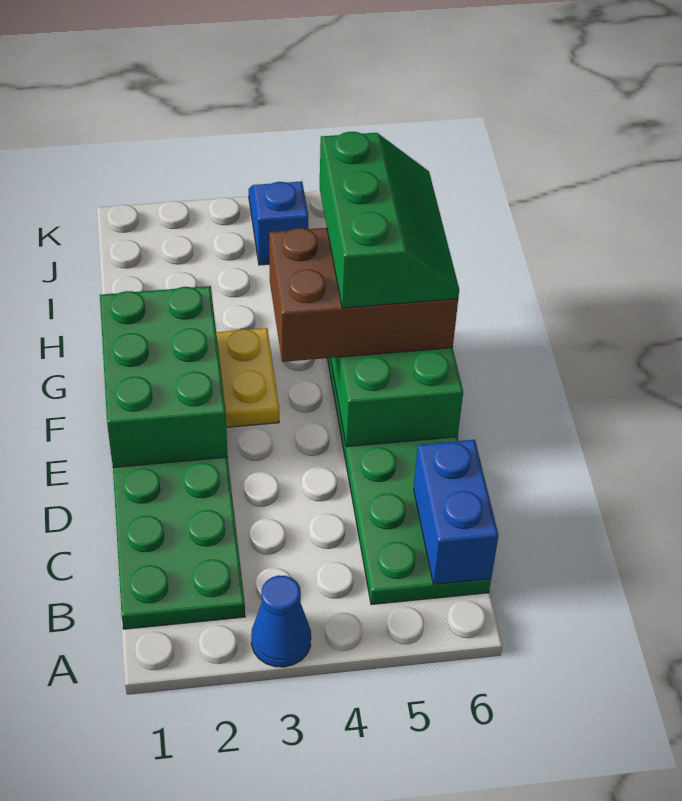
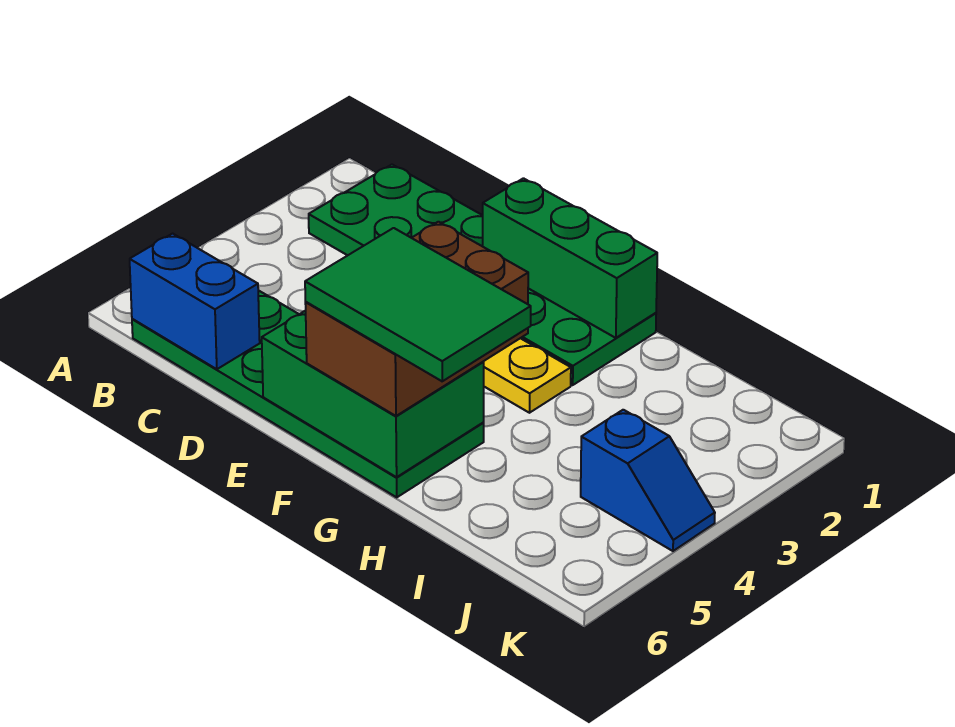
blue 1x1 cone [251,575,311,667] -> none
green 2x3 brick [100,286,228,467] -> green 1x3 brick [483,178,657,338]
green 2x3 slope [320,132,459,308] -> green 2x3 tile [305,228,531,381]

